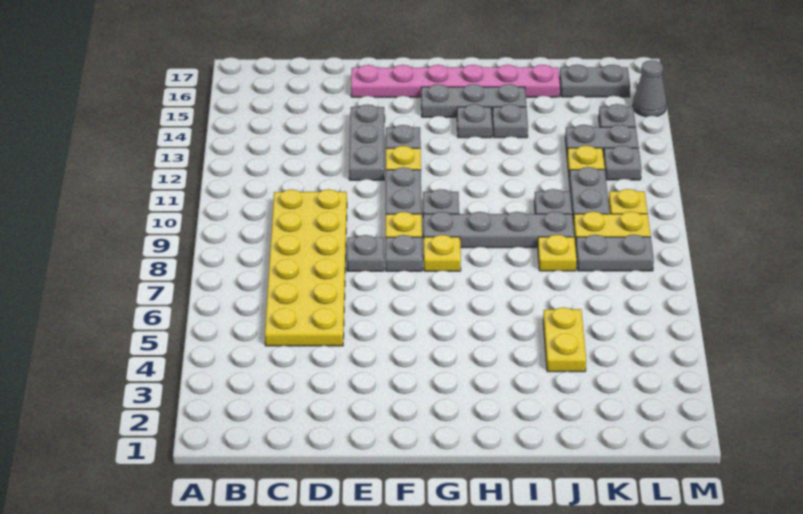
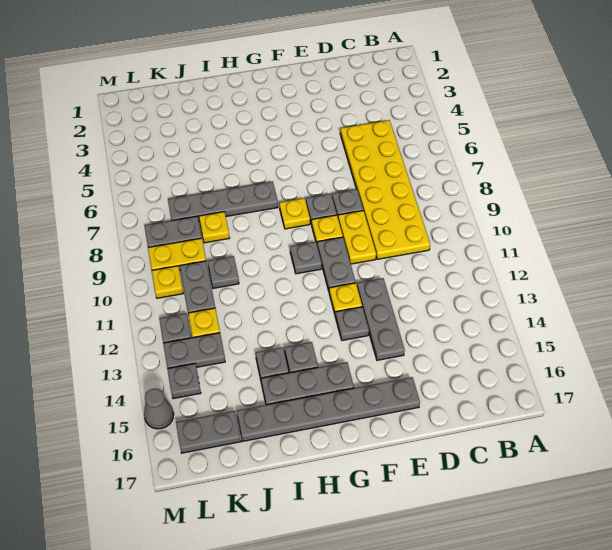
pink 1x6 plate [351,65,560,97] -> grey 1x6 plate [237,377,420,441]
grey 1x4 plate [423,212,574,248] -> grey 1x4 plate moved to [168,181,278,221]
yellow 1x2 plate [543,307,586,372] -> yellow 1x2 plate moved to [338,211,376,264]

